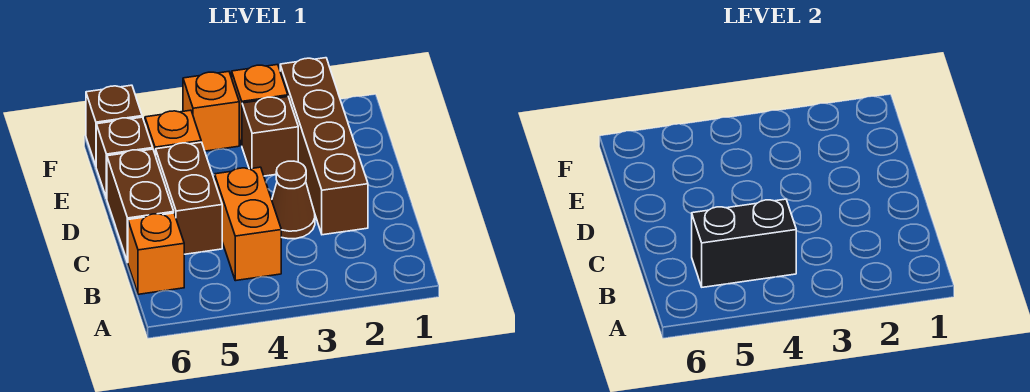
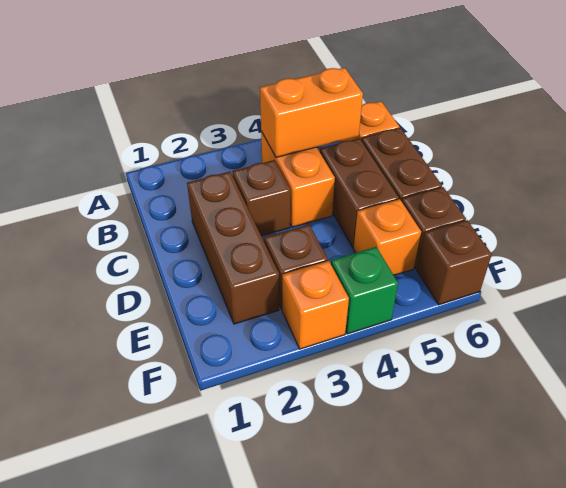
black 1x2 brick [692,199,796,287] -> orange 1x2 brick [260,68,363,157]
brown 1x4 brick [280,58,368,235] -> brown 1x3 brick [187,172,279,324]
brown 1x1 cone [272,161,315,239] -> brown 1x1 brick [233,160,290,236]
orange 1x1 brick [183,72,239,151] -> green 1x1 brick [331,247,398,334]

